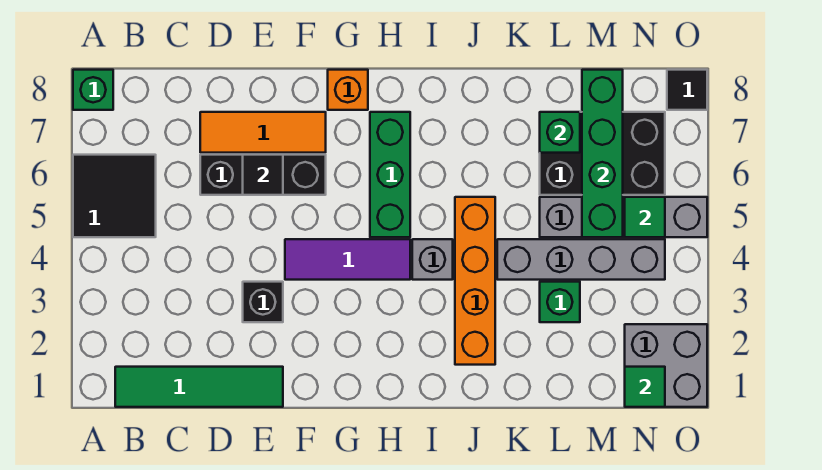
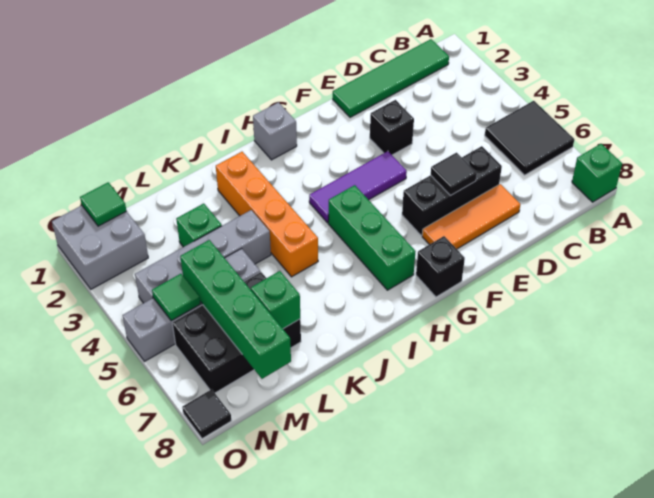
orange 1x1 brick [328,70,368,110] -> black 1x1 brick [416,236,465,297]
grey 1x1 brick [412,239,453,280] -> grey 1x1 brick moved to [253,102,297,160]

